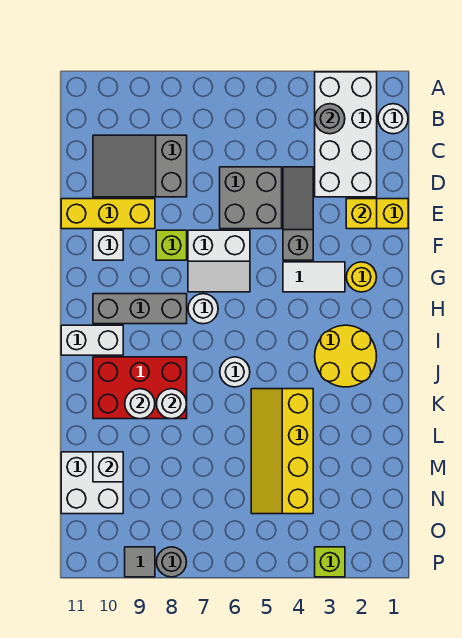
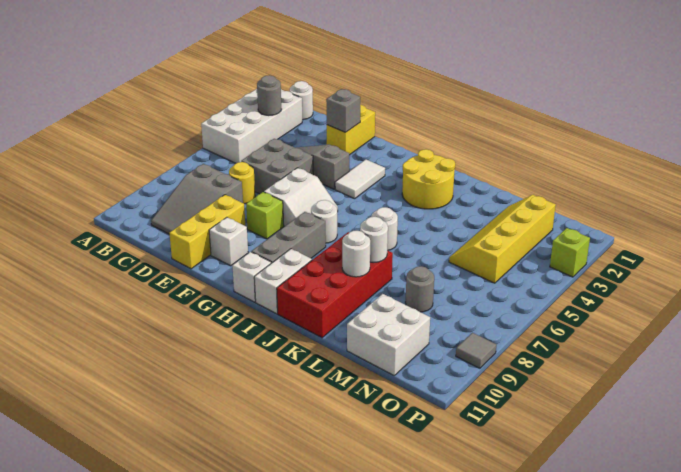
white 2x4 brick [315,72,377,197] -> white 2x4 brick turned to [201,89,302,163]
yellow 1x1 brick [346,199,377,229] -> grey 1x1 brick [326,89,360,132]
yellow 1x1 round brick [346,262,376,292] -> yellow 1x1 round brick moved to [229,162,255,204]
red 2x3 brick [93,357,187,419] -> red 2x4 brick [277,232,393,338]
yellow 2x4 slope [251,389,313,514] -> yellow 2x4 slope turned to [449,195,556,283]
white 1x1 brick [93,452,123,482] -> white 1x1 brick moved to [232,252,271,302]
grey 1x1 round brick [157,547,186,577] -> grey 1x1 round brick moved to [405,266,434,312]

